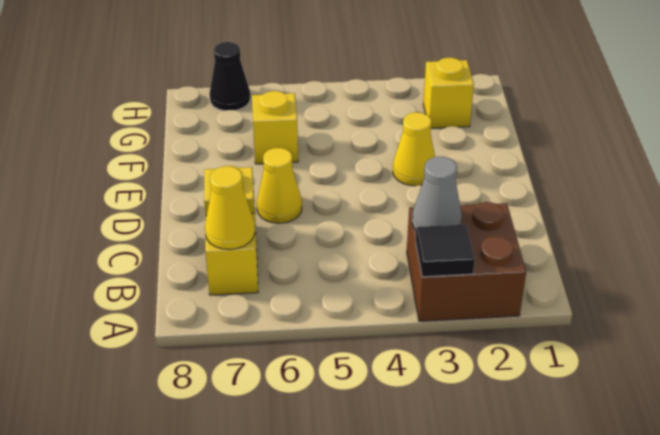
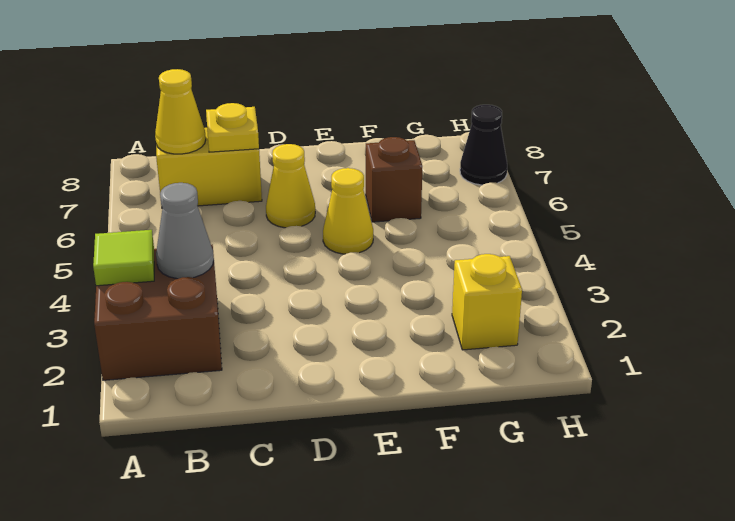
black 1x1 tile [416,224,475,277] -> lime 1x1 tile [93,230,154,286]
yellow 1x1 cone [393,112,435,186] -> yellow 1x1 cone moved to [323,168,373,254]
yellow 1x1 brick [252,91,298,164] -> brown 1x1 brick [366,137,422,222]

